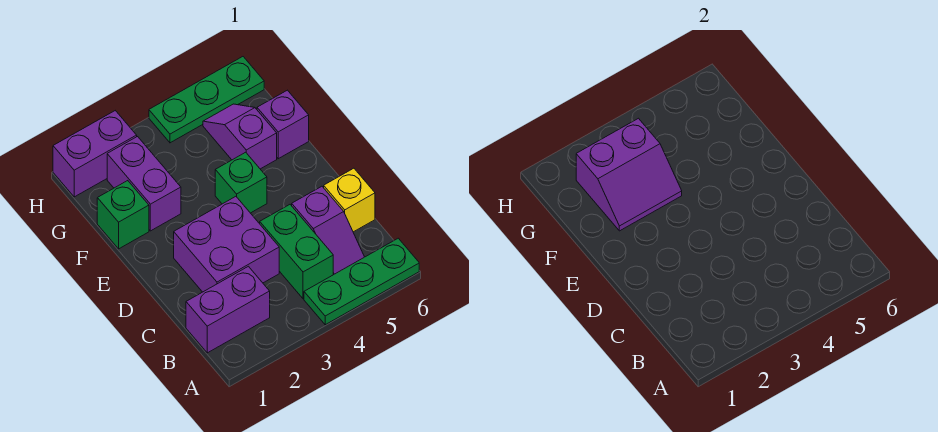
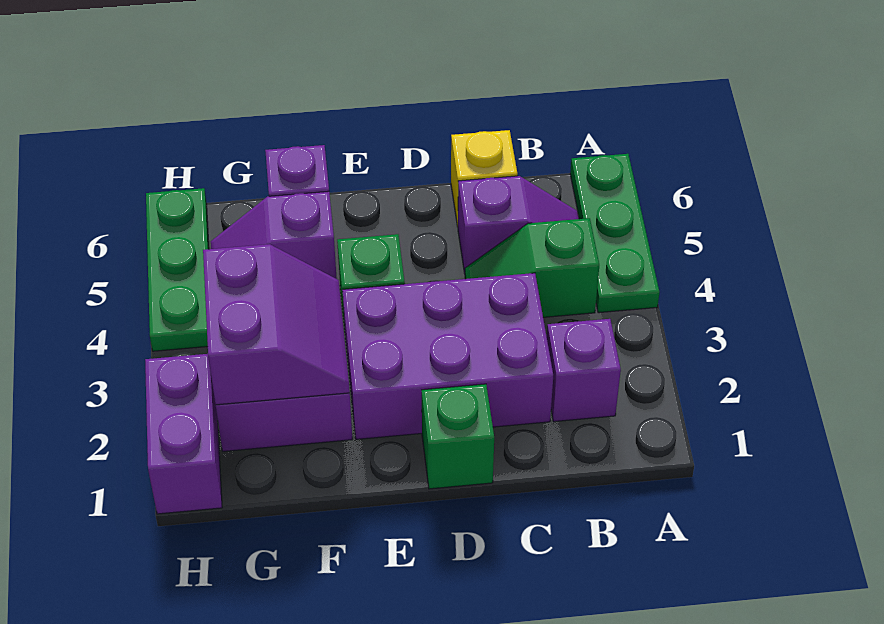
purple 1x2 brick [186,266,270,353] -> purple 1x1 brick [547,319,621,422]
green 1x2 brick [260,205,333,299] -> green 1x2 slope [465,218,599,317]
purple 2x2 brick [174,197,279,292] -> purple 2x3 brick [342,273,553,439]
green 1x1 brick [97,181,149,249] -> green 1x1 brick moved to [422,384,494,489]

